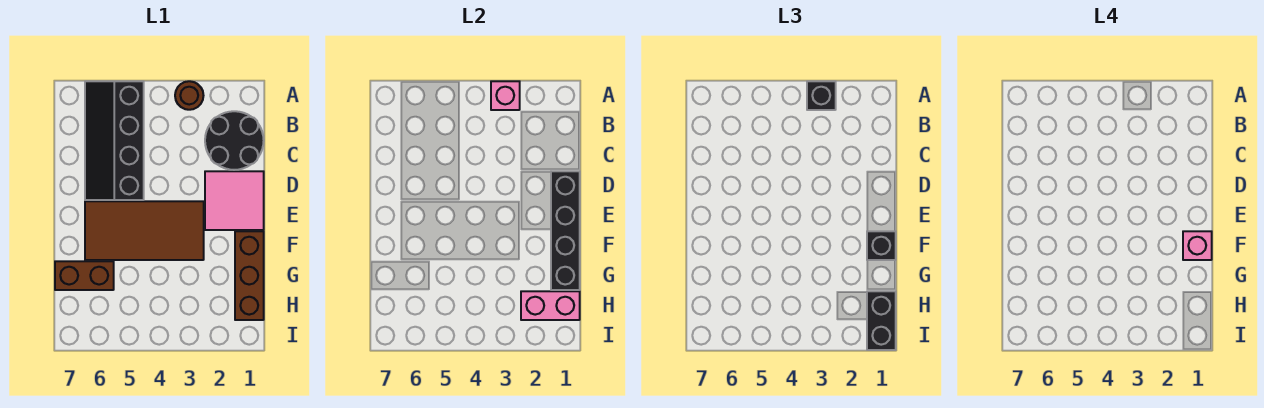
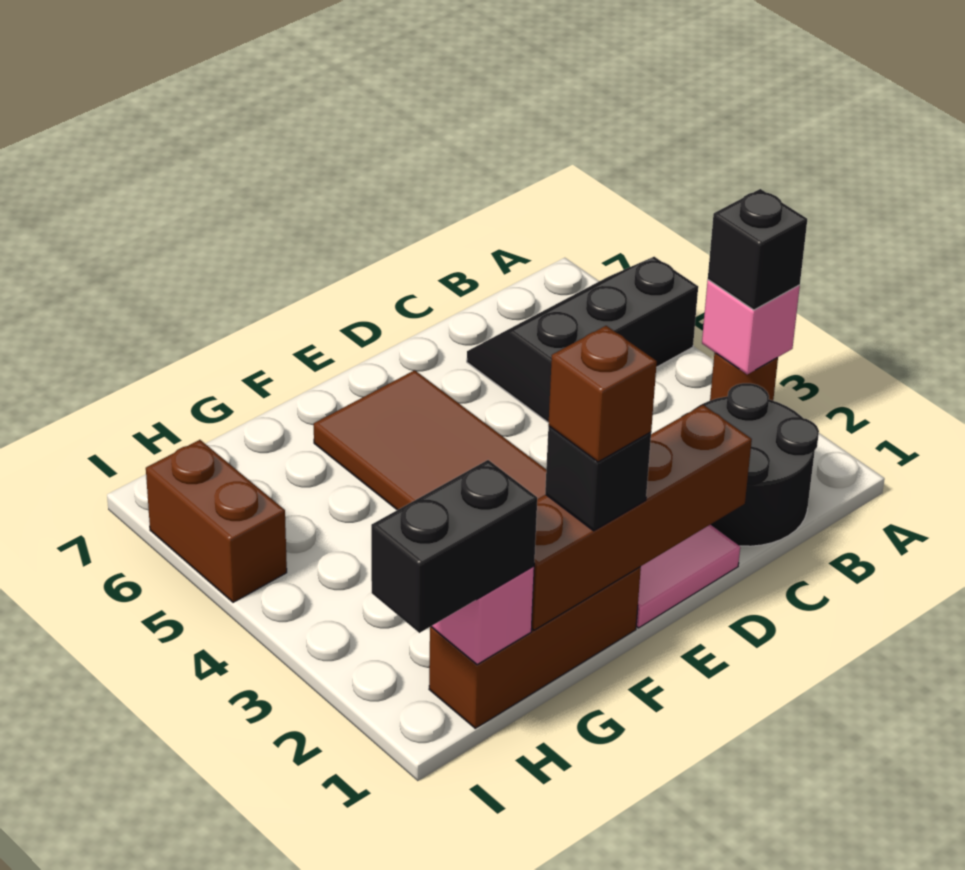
black 2x4 slope [85,81,144,200] -> black 2x3 slope [467,257,698,423]
black 1x4 brick [551,171,580,290] -> brown 1x4 brick [532,405,752,630]
pink 1x1 brick [1183,231,1212,260] -> brown 1x1 brick [548,326,657,462]
brown 1x2 brick [55,261,114,290] -> brown 1x2 brick moved to [146,440,287,602]

